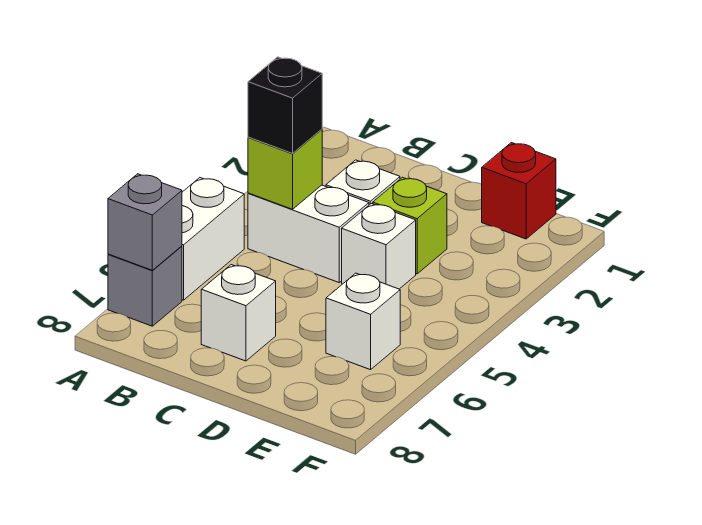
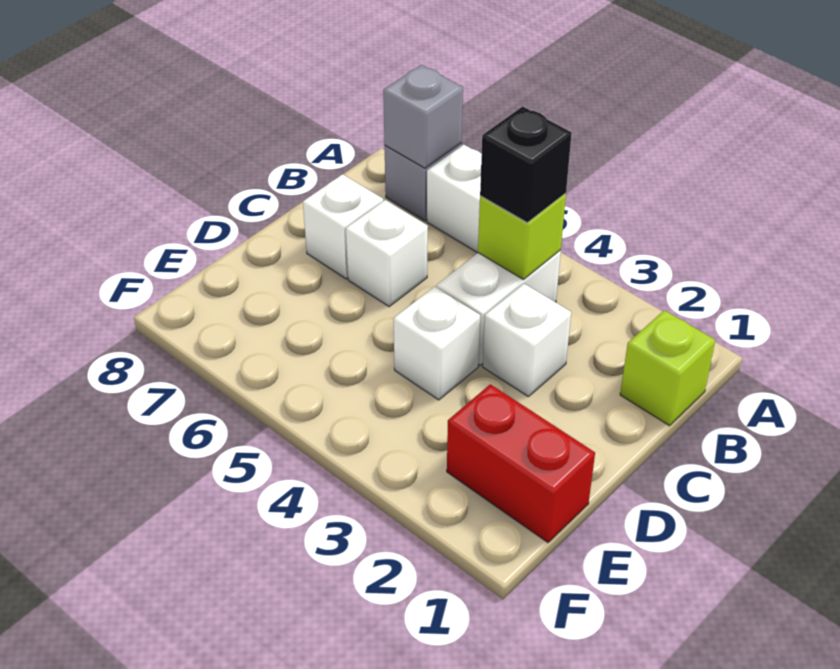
lime 1x1 brick [373,177,447,274] -> lime 1x1 brick moved to [620,310,715,426]
red 1x1 brick [482,143,556,239] -> red 1x2 brick [447,384,595,542]
white 1x1 brick [326,273,400,370] -> white 1x1 brick moved to [346,200,428,306]

